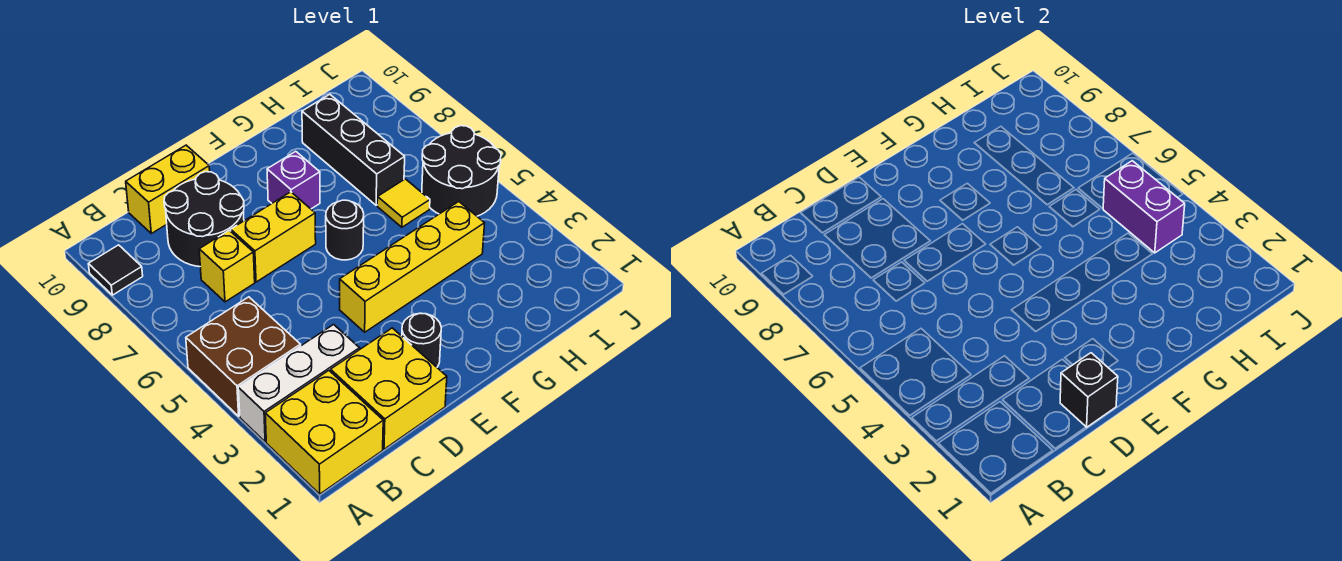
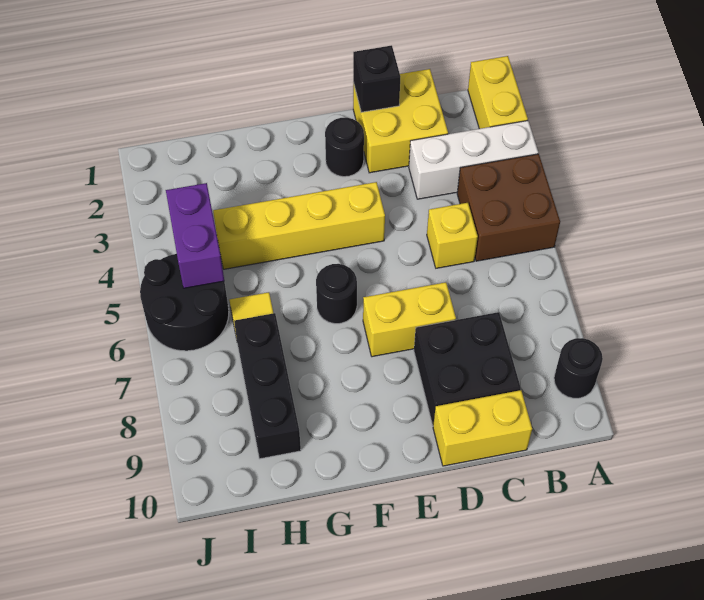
yellow 2x2 brick [265,371,383,494] -> yellow 1x2 brick [468,56,528,129]
black 1x1 tile [88,245,143,295] -> black 1x1 round brick [554,338,603,398]
yellow 1x1 brick [199,230,255,302] -> yellow 1x1 brick moved to [427,203,478,268]
black 2x2 round brick [164,172,244,267] -> black 2x2 brick [414,312,521,425]
purple 1x1 brick [267,151,320,209] -> none

